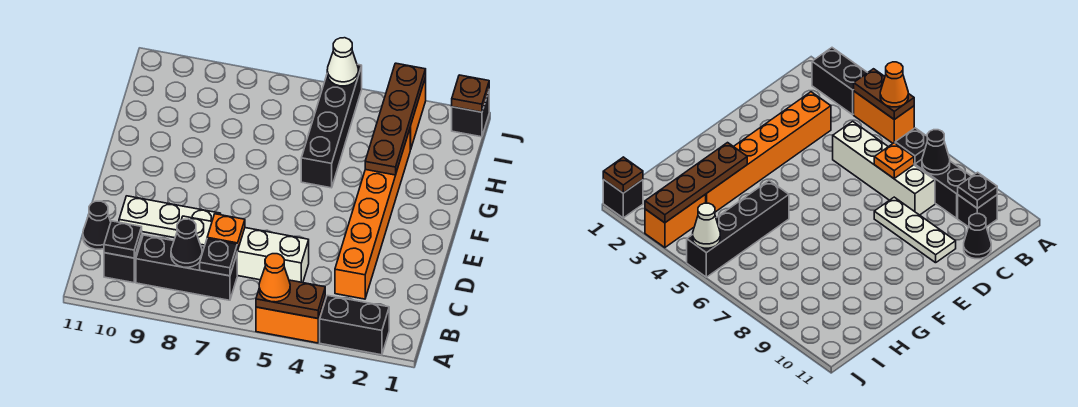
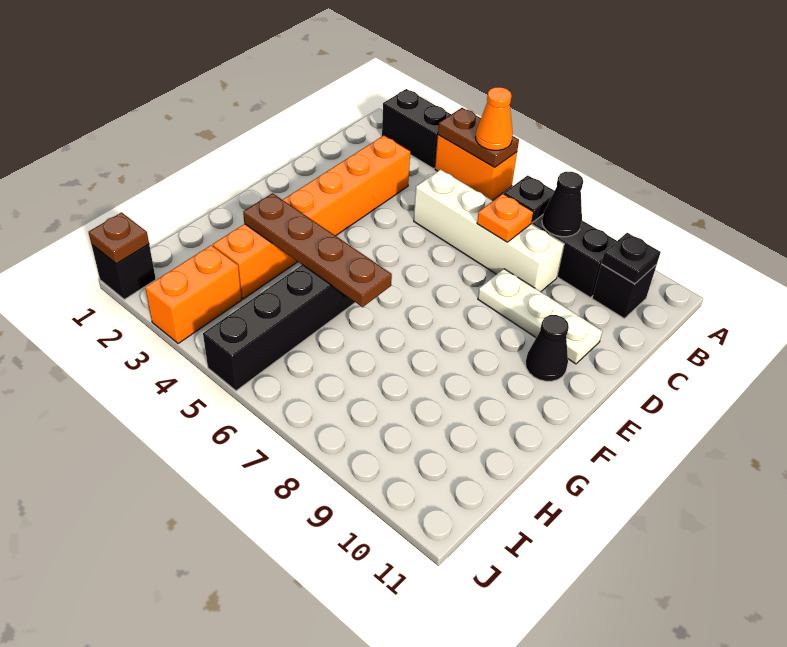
black 1x1 cone [83,201,111,249] -> black 1x1 cone moved to [525,315,569,381]
brown 1x4 plate [365,63,426,175] -> brown 1x4 plate turned to [243,193,392,307]
white 1x1 cone [327,38,358,86] -> none

